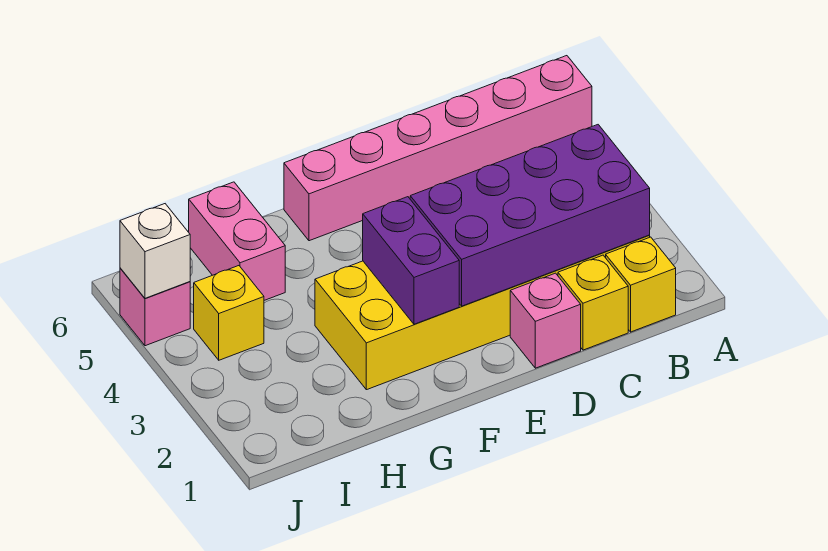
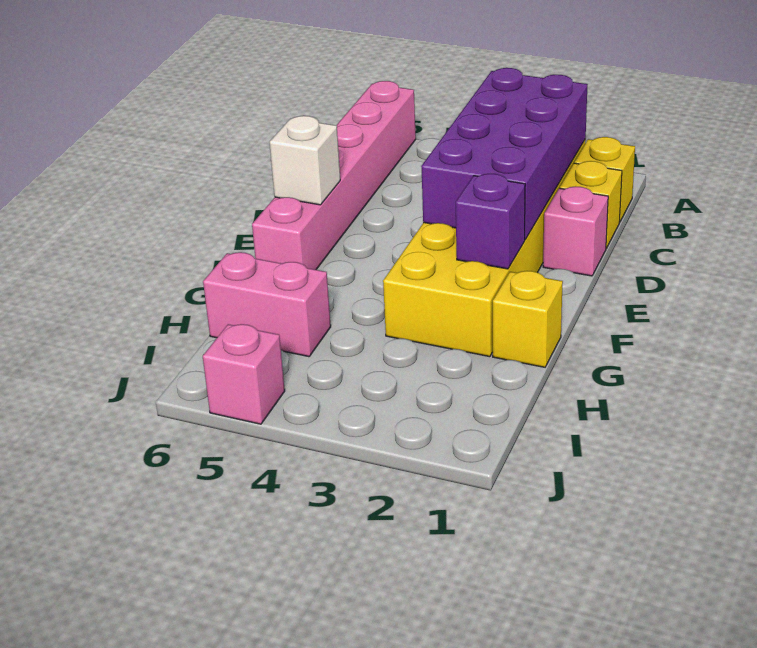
purple 1x2 brick [363,197,459,324] -> purple 1x1 brick [456,174,525,269]
yellow 1x1 brick [194,266,264,360] -> yellow 1x1 brick moved to [493,271,563,367]
white 1x1 brick [120,204,190,298] -> white 1x1 brick moved to [270,116,340,205]

